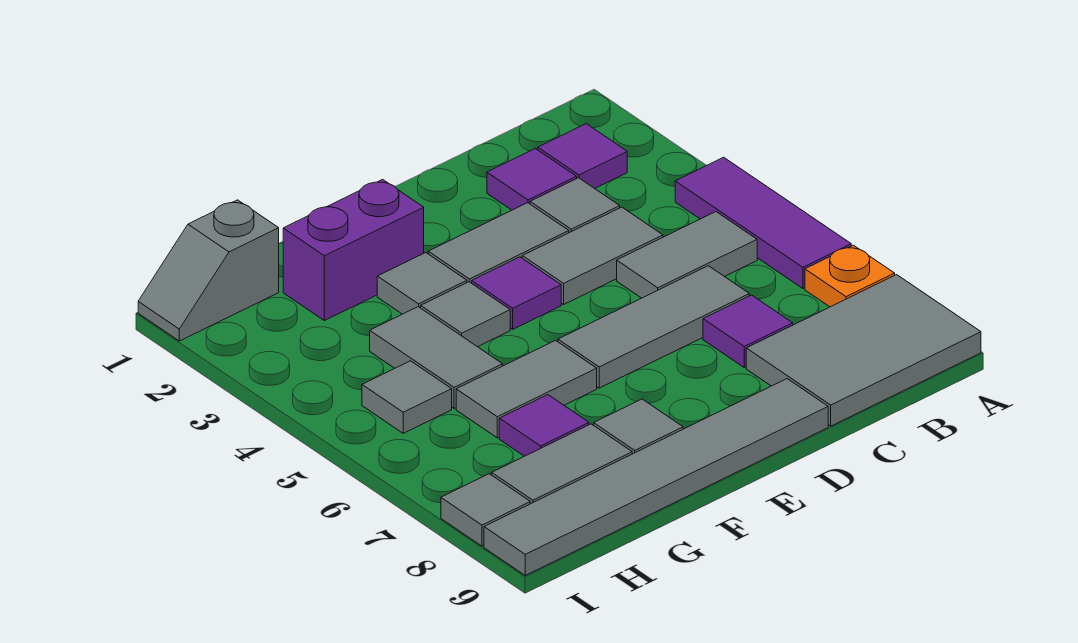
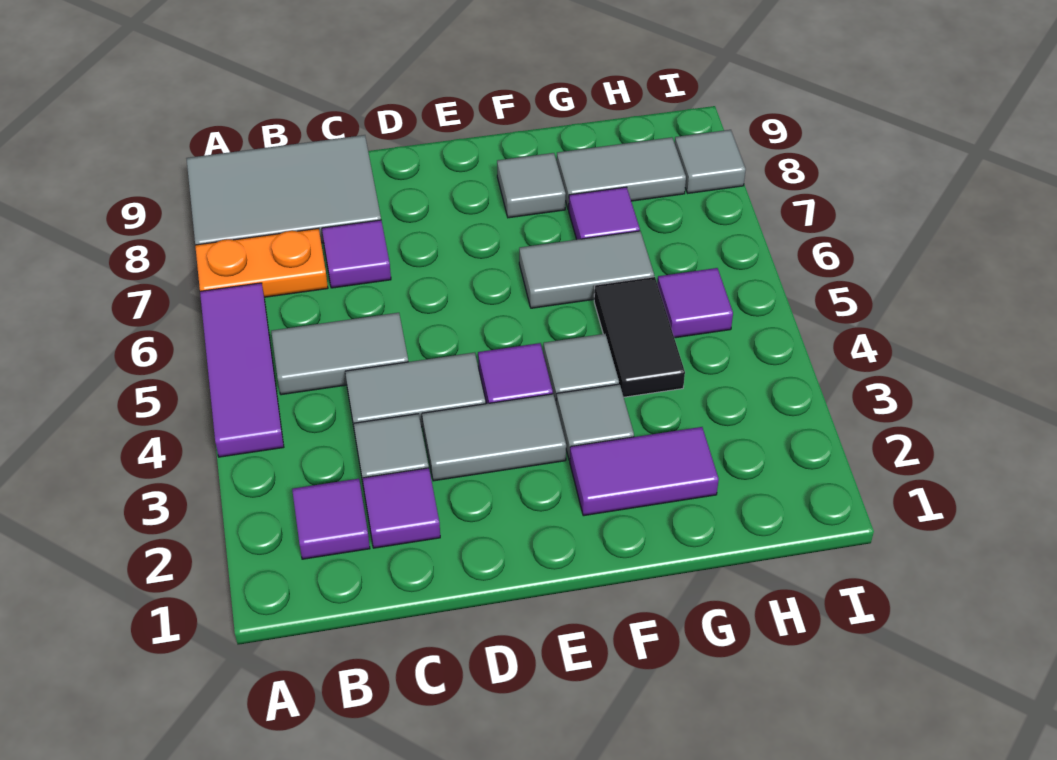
orange 1x1 plate [805,245,895,307] -> orange 1x2 plate [195,228,328,297]
grey 1x3 tile [558,266,749,388] -> none
grey 1x6 tile [484,379,828,575] -> none
purple 1x2 brick [283,180,424,321] -> purple 1x2 tile [570,427,719,516]
grey 1x2 tile [370,307,503,409] -> black 1x2 tile [594,277,685,397]
grey 1x2 slope [138,200,279,341] -> none
grey 1x1 tile [362,361,452,433] -> purple 1x1 tile [657,268,733,338]

